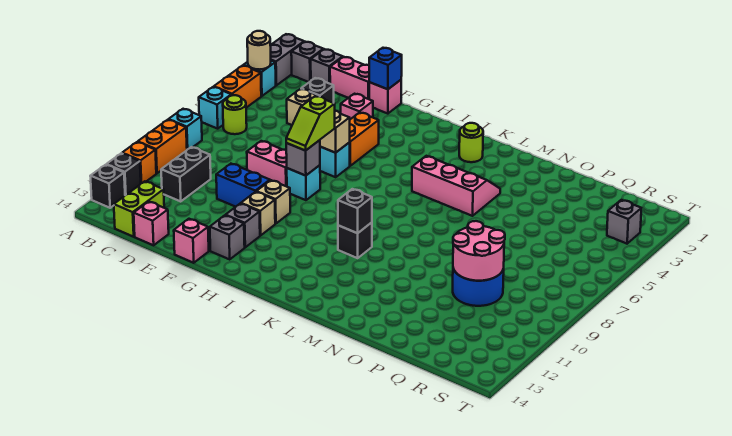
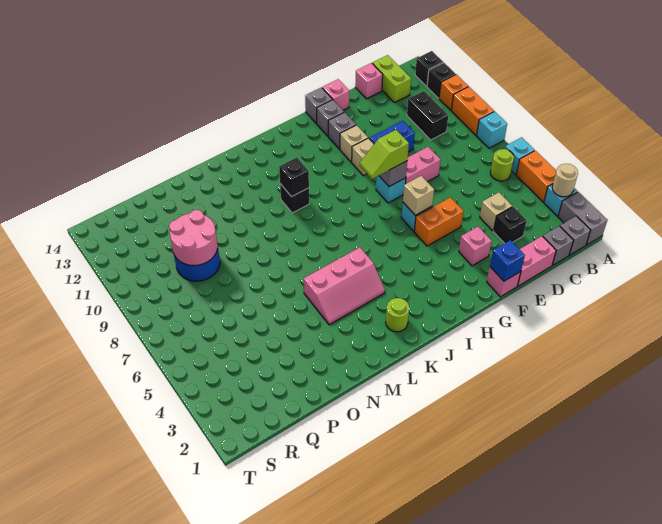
orange 1x2 brick [349,112,379,166] -> orange 1x2 brick turned to [414,197,463,246]
lime 1x2 slope [286,96,335,151] -> lime 1x2 slope turned to [360,130,409,179]
grey 1x1 brick [607,200,641,244] -> grey 1x1 brick moved to [305,87,332,123]

